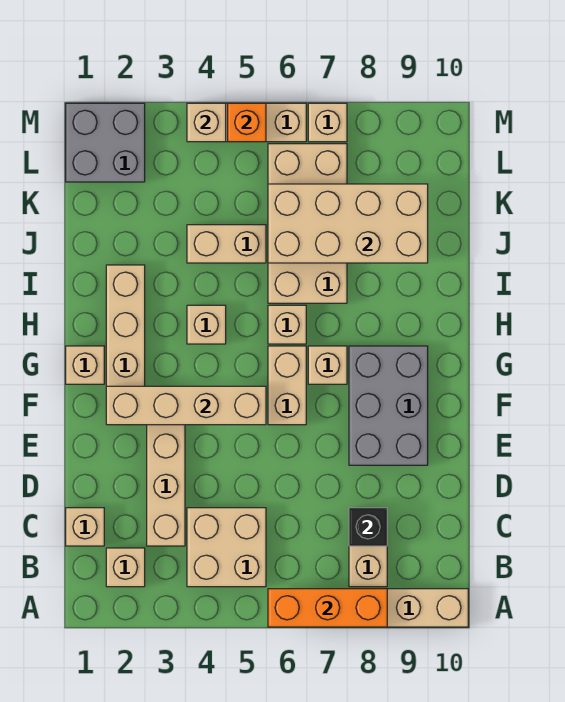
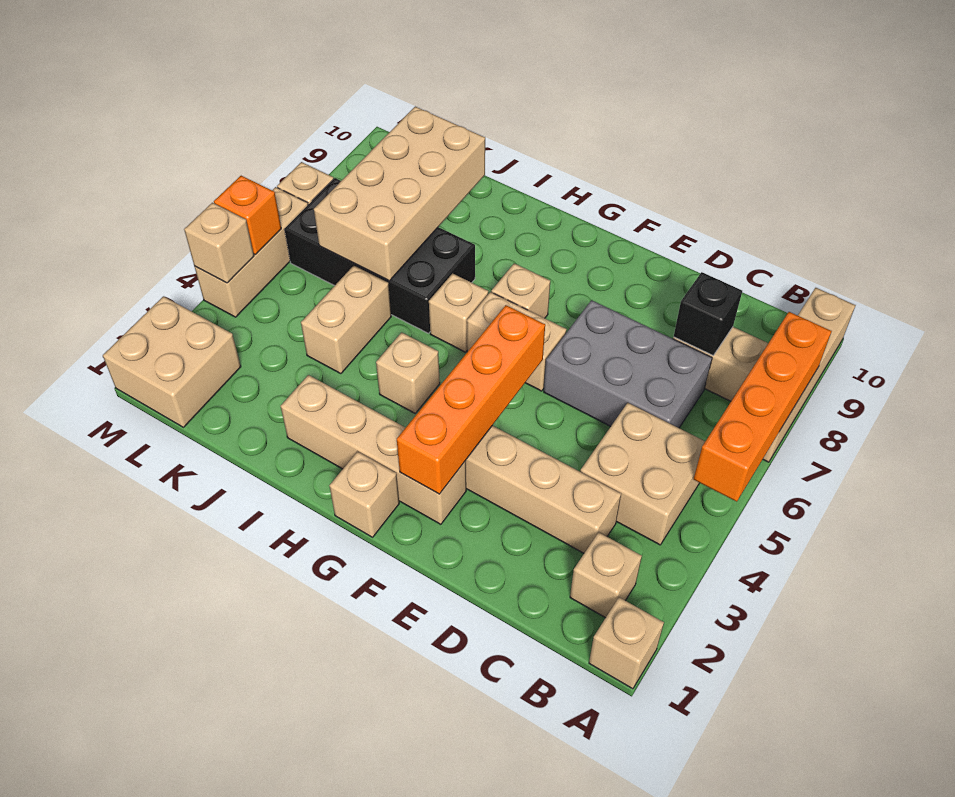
orange 1x3 brick [268,589,387,627] -> orange 1x4 brick [694,312,832,502]
tan 1x1 brick [66,508,104,546] -> tan 1x1 brick moved to [589,597,664,689]
grey 2x3 brick [349,346,428,465] -> grey 2x3 brick moved to [544,300,712,428]
tan 1x4 brick [106,386,266,425] -> orange 1x4 brick [397,305,545,494]
tan 2x4 brick [268,144,347,303] -> black 2x4 brick [285,178,475,333]
grey 2x2 brick [66,103,145,182] -> tan 2x2 brick [103,296,241,427]

